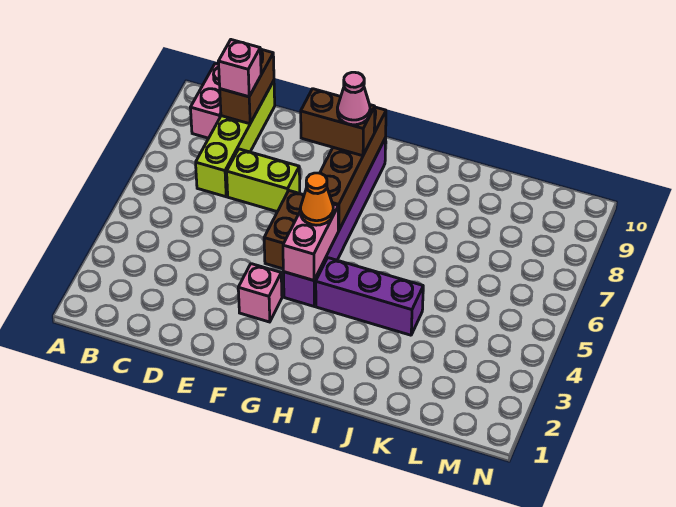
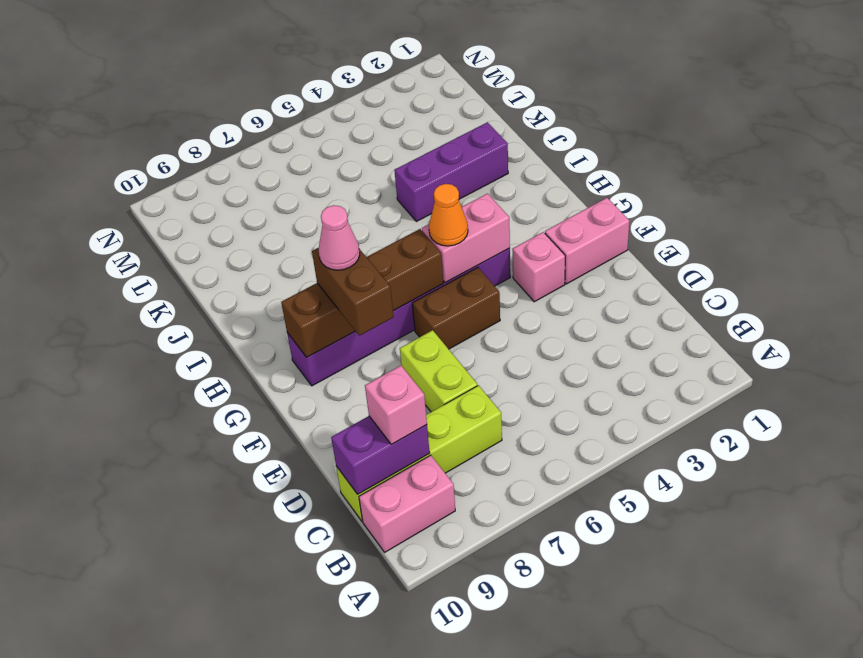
brown 1x2 brick [220,49,274,124] -> purple 1x2 brick [331,416,430,494]
none -> pink 1x2 brick [545,198,629,284]
purple 1x3 brick [316,258,423,335] -> purple 1x3 brick turned to [394,122,508,222]

